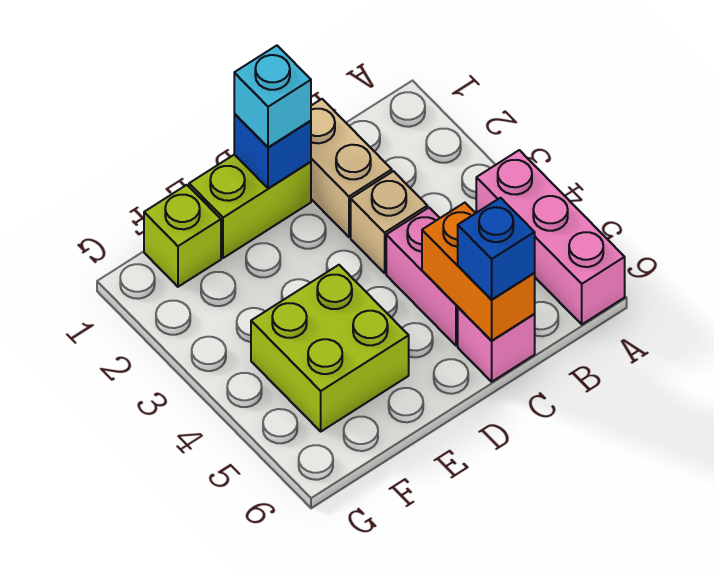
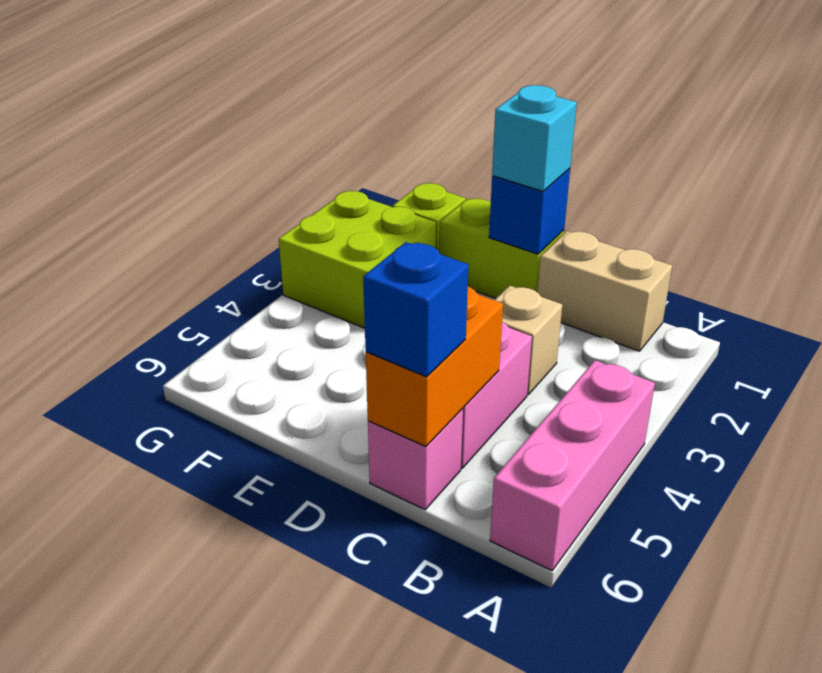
tan 1x2 brick [311,99,392,237] -> tan 1x2 brick turned to [538,231,672,351]
lime 2x2 brick [251,265,409,431] -> lime 2x2 brick moved to [279,191,436,328]

